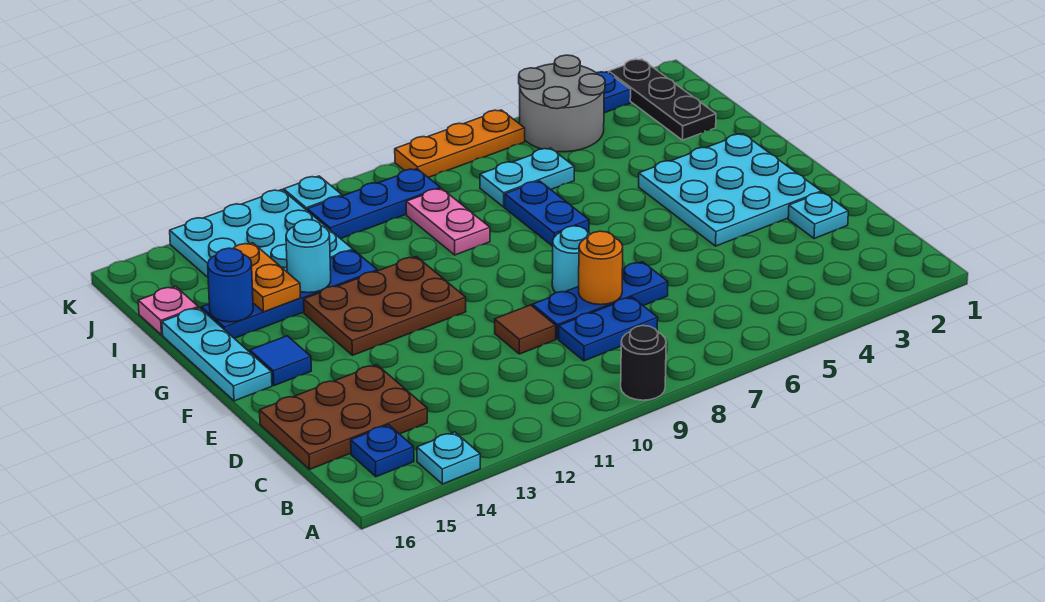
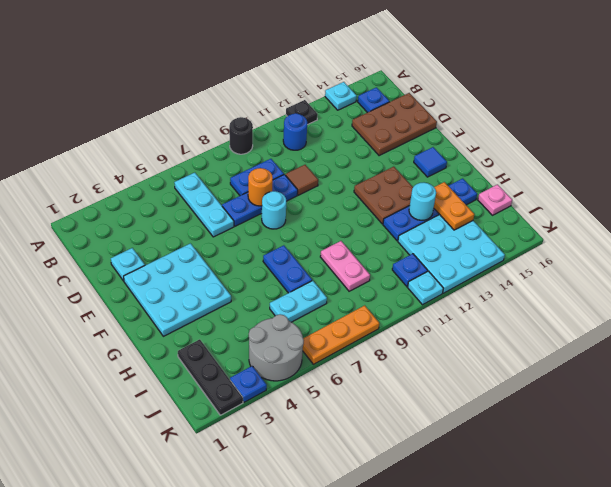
none -> black 1x1 plate [286,100,318,125]
brown 2x3 plate [304,257,466,355] -> brown 2x2 plate [354,167,413,224]
cyan 1x3 plate [162,308,272,401] -> cyan 1x3 plate moved to [174,173,234,237]
blue 1x1 round brick [208,248,253,322] -> blue 1x1 round brick moved to [283,113,307,150]
blue 1x3 plate [307,169,440,239] -> blue 1x1 plate [392,254,428,287]

